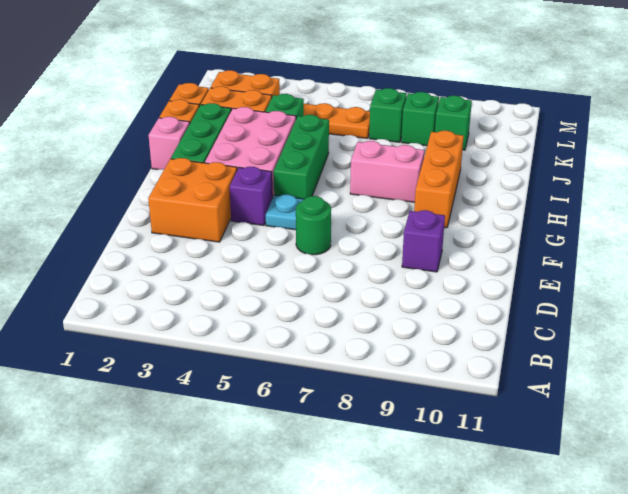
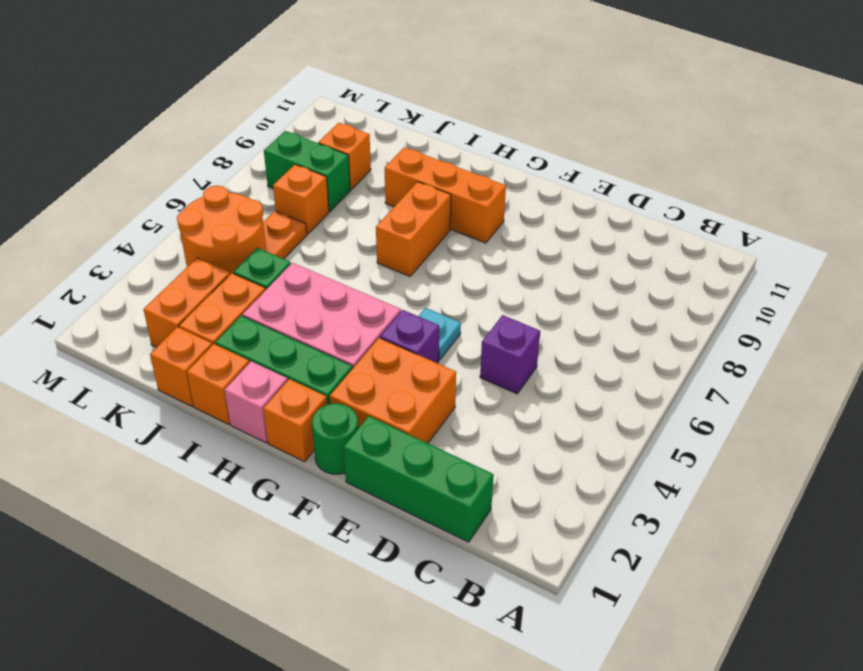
green 1x1 round brick [296,196,331,255] -> green 1x1 round brick moved to [312,403,358,474]
purple 1x1 brick [402,210,445,272] -> purple 1x1 brick moved to [480,315,540,394]
none -> orange 1x1 brick [263,379,327,462]
green 1x3 brick [274,115,329,199] -> green 1x3 brick moved to [344,416,494,542]
pink 1x2 brick [350,141,424,202] -> orange 1x2 brick [376,182,451,276]
none -> orange 2x2 round brick [177,185,266,274]
green 1x1 brick [369,88,407,142] -> orange 1x1 brick [273,164,329,234]
green 1x1 brick [401,92,439,146] -> green 1x2 brick [264,131,350,212]
green 1x1 brick [435,96,472,150] -> orange 1x1 brick [318,123,371,190]

